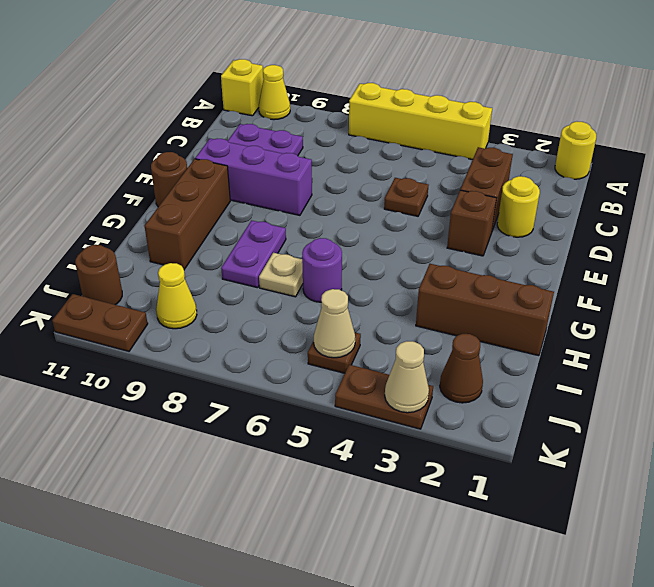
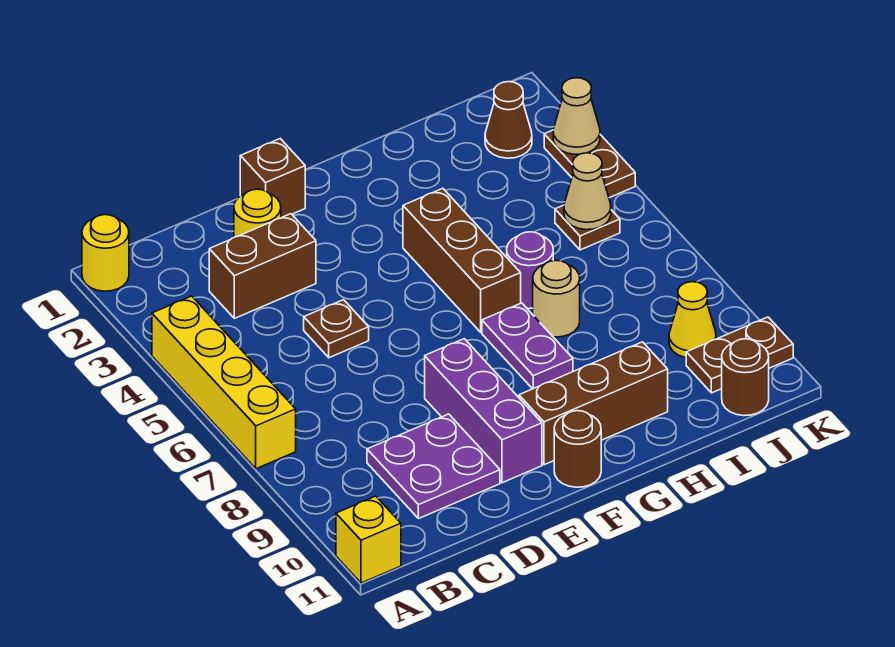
yellow 1x1 cone [259,65,290,120] -> none
brown 1x1 brick [447,190,496,256] -> brown 1x1 brick moved to [240,139,305,218]
purple 1x2 plate [221,220,286,288] -> purple 1x2 plate turned to [482,303,573,389]
brown 1x3 brick [416,264,554,356] -> brown 1x3 brick moved to [403,188,521,332]
tan 1x1 plate [259,253,303,297] -> tan 1x1 round brick [533,260,580,337]
brown 1x2 plate [52,294,148,351] -> brown 1x2 plate turned to [686,317,793,393]

